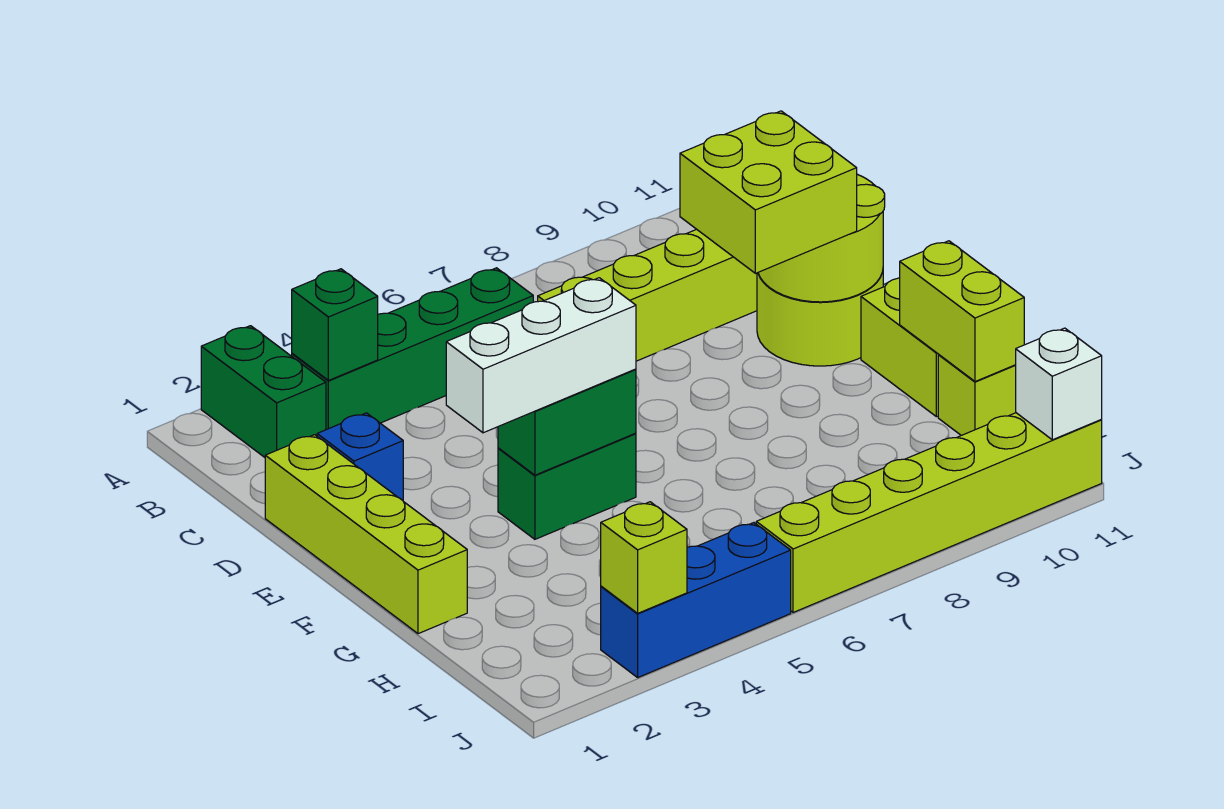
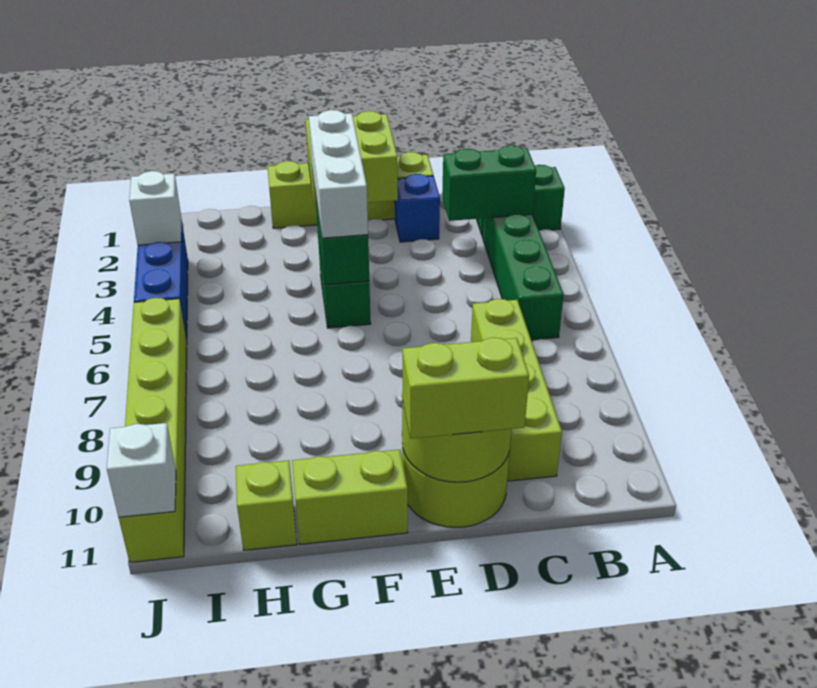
green 1x1 brick [292,269,378,381] -> green 1x2 brick [442,145,536,221]
lime 2x2 brick [680,111,857,273] -> lime 2x2 brick moved to [306,111,398,207]
lime 1x2 brick [900,241,1024,382] -> lime 1x2 brick moved to [403,338,529,439]
lime 1x1 brick [601,502,687,613] -> white 1x1 brick [129,171,181,245]

